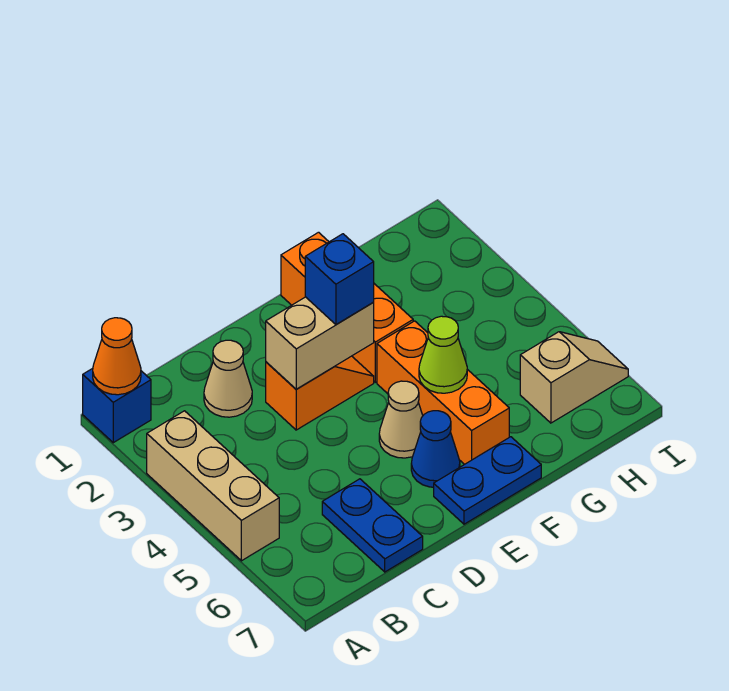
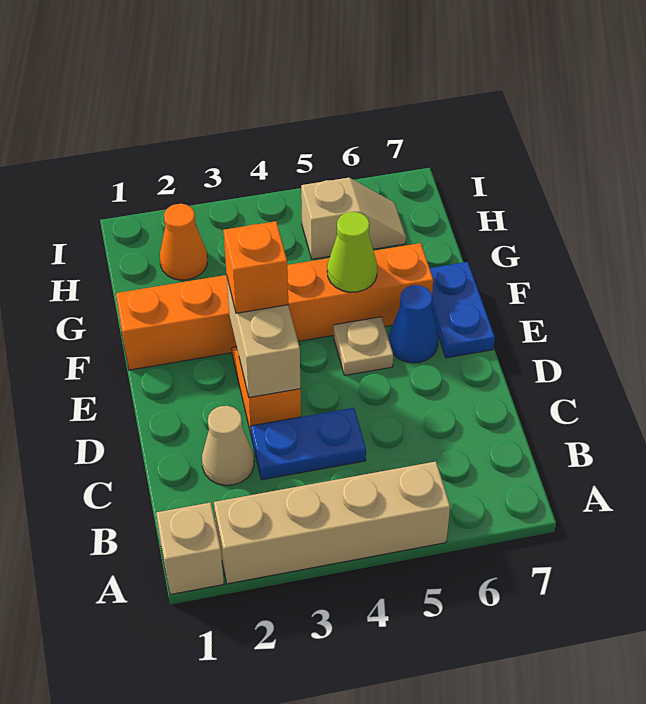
blue 1x1 brick [83,368,151,443] -> tan 1x1 brick [156,502,224,595]
orange 1x1 cone [93,318,141,395] -> orange 1x1 cone moved to [160,204,207,280]
tan 1x3 brick [147,411,279,561] -> tan 1x4 brick [214,462,450,584]
blue 1x2 plate [322,479,423,572] -> blue 1x2 plate moved to [251,408,366,480]
blue 1x1 brick [305,234,374,325] -> orange 1x1 brick [223,221,288,313]
tan 1x1 cone [379,381,423,458] -> tan 1x1 plate [333,317,393,376]
tan 1x2 slope [520,332,628,423] -> tan 1x2 slope turned to [301,178,406,259]

